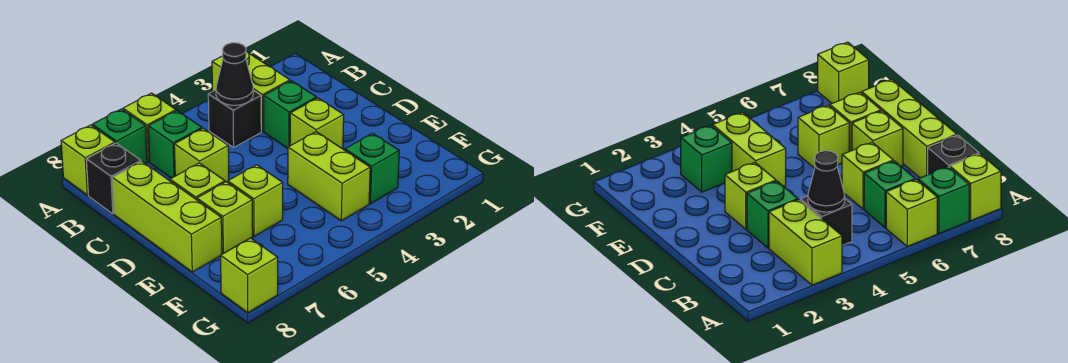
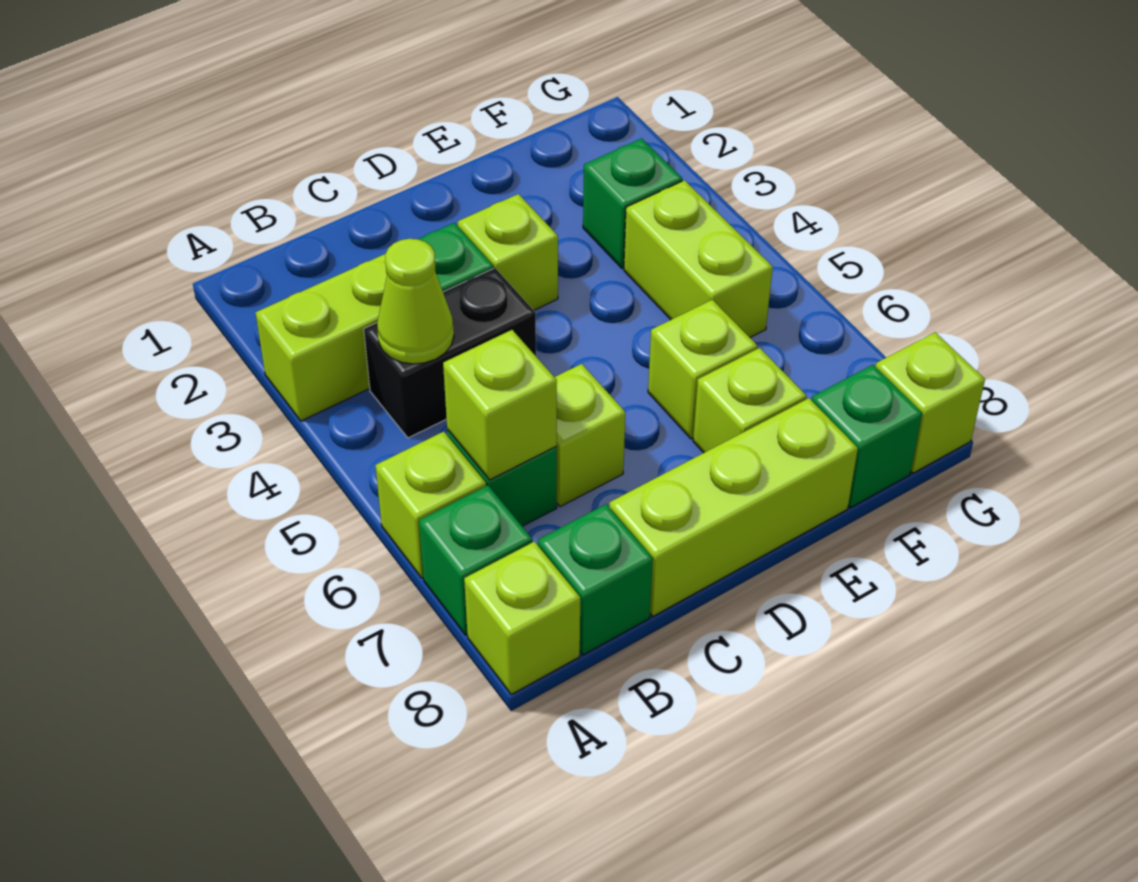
black 1x1 brick [208,90,261,147] -> black 1x2 brick [364,268,536,438]
black 1x1 cone [216,43,253,105] -> lime 1x1 cone [377,239,454,364]
black 1x1 brick [87,143,141,214] -> green 1x1 brick [538,504,653,655]
lime 1x1 brick [170,163,225,200] -> lime 1x1 brick moved to [443,330,557,480]
lime 1x2 brick [288,132,370,221] -> lime 1x2 brick turned to [624,180,773,337]
none -> green 1x1 brick [812,365,922,507]

